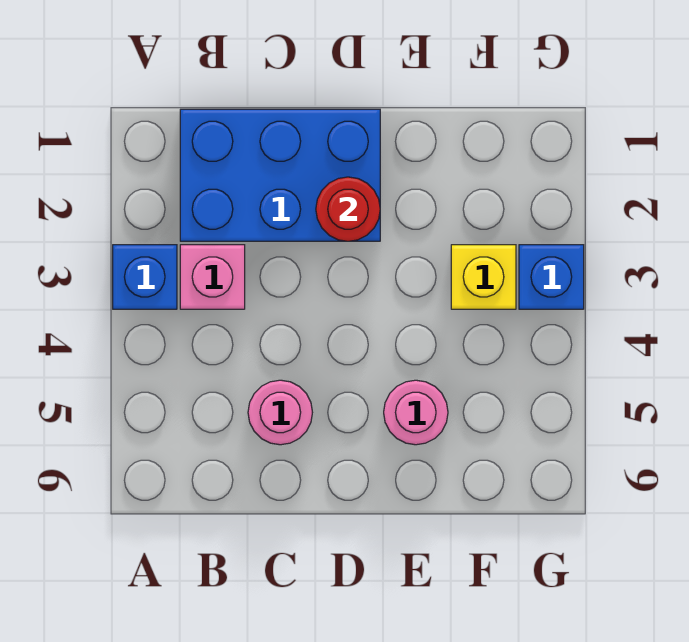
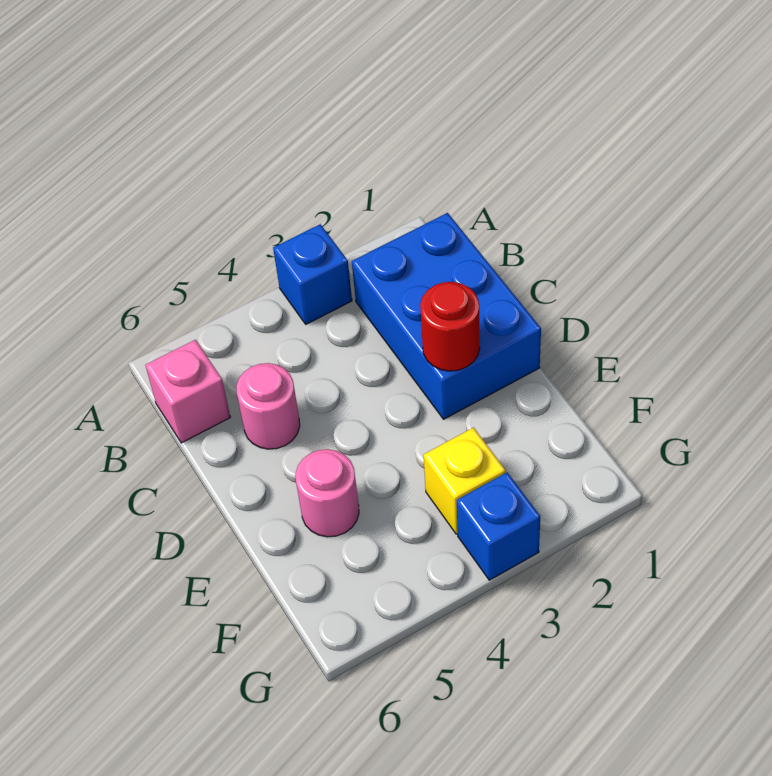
pink 1x1 brick [180,245,245,309] -> pink 1x1 brick moved to [146,340,230,443]

